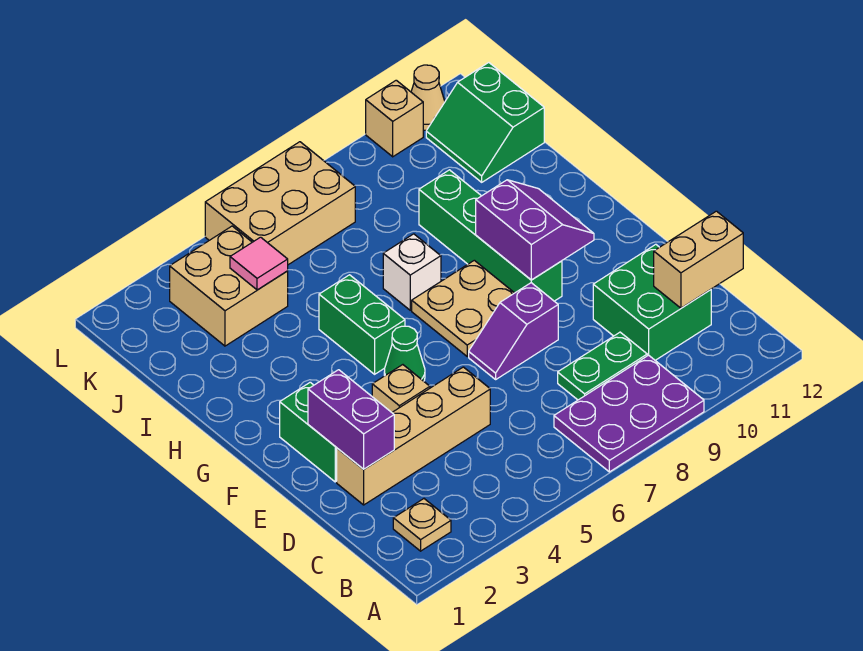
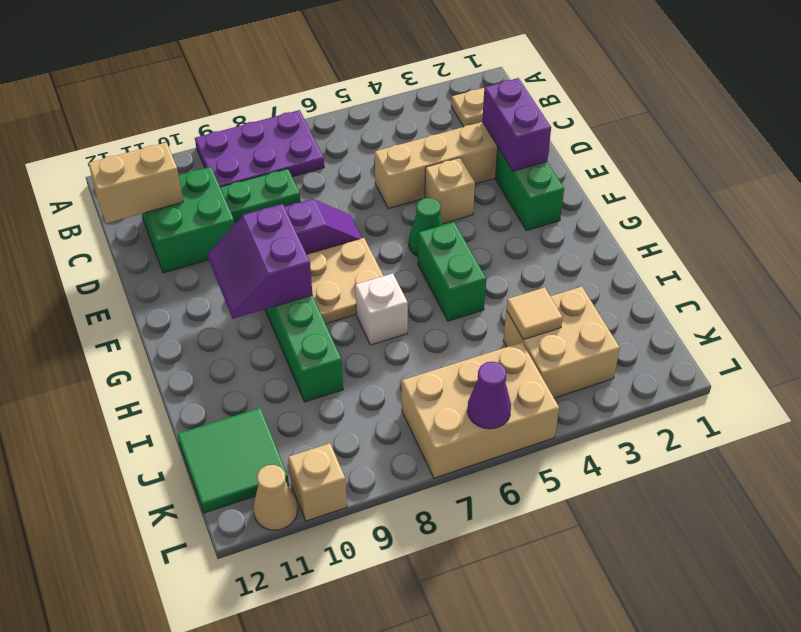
pink 1x1 tile [230,237,288,290] -> tan 1x1 tile [506,287,563,340]
green 2x2 slope [426,63,544,182] -> green 2x2 tile [177,408,289,513]
none -> purple 1x1 cone [467,362,511,429]

